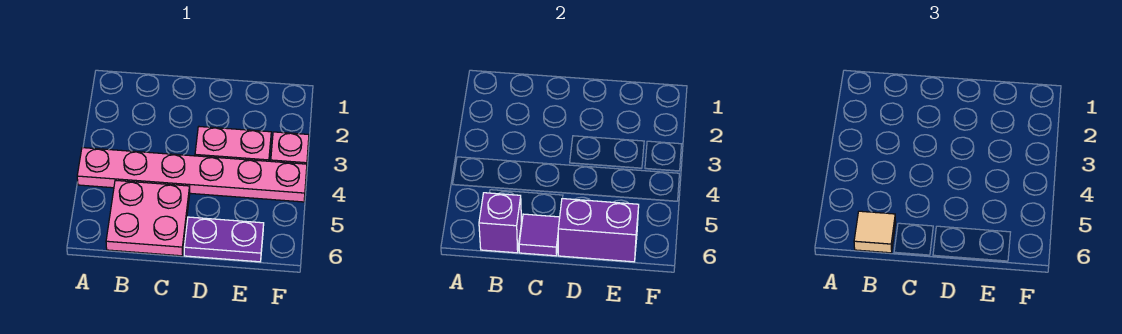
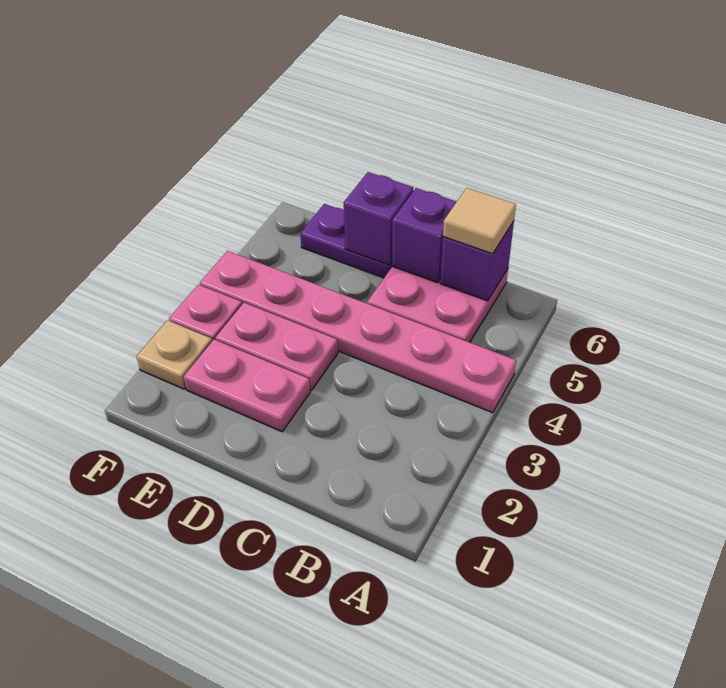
purple 1x1 tile [519,214,560,256] -> purple 1x1 brick [392,188,456,283]
none -> pink 1x2 plate [184,340,310,432]
purple 1x2 brick [558,198,639,262] -> purple 1x1 brick [343,172,413,265]
none -> tan 1x1 plate [136,320,212,389]

